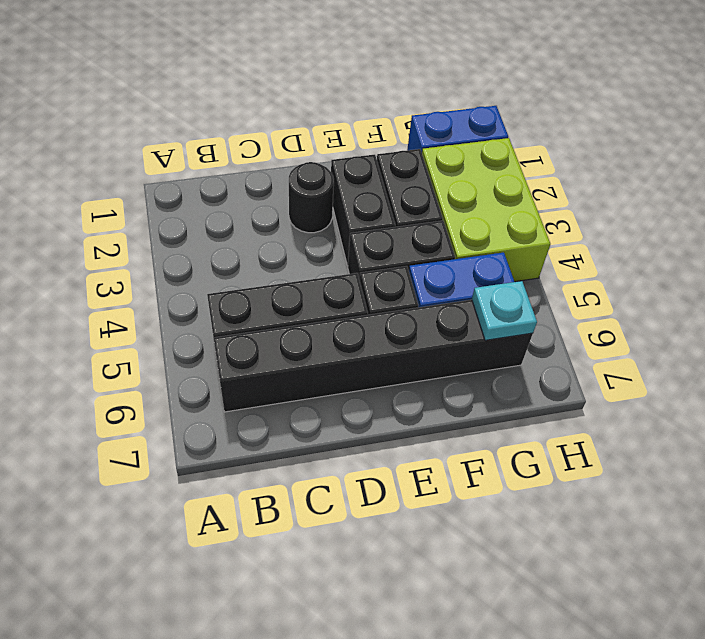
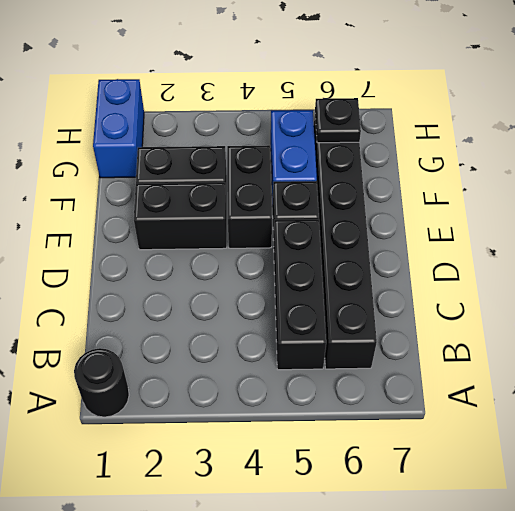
black 1x1 round brick [289,162,334,233] -> black 1x1 round brick moved to [74,348,129,417]
lime 2x3 brick [422,138,550,282] -> none
cyan 1x1 plate [472,281,537,340] -> black 1x1 plate [315,98,361,143]

